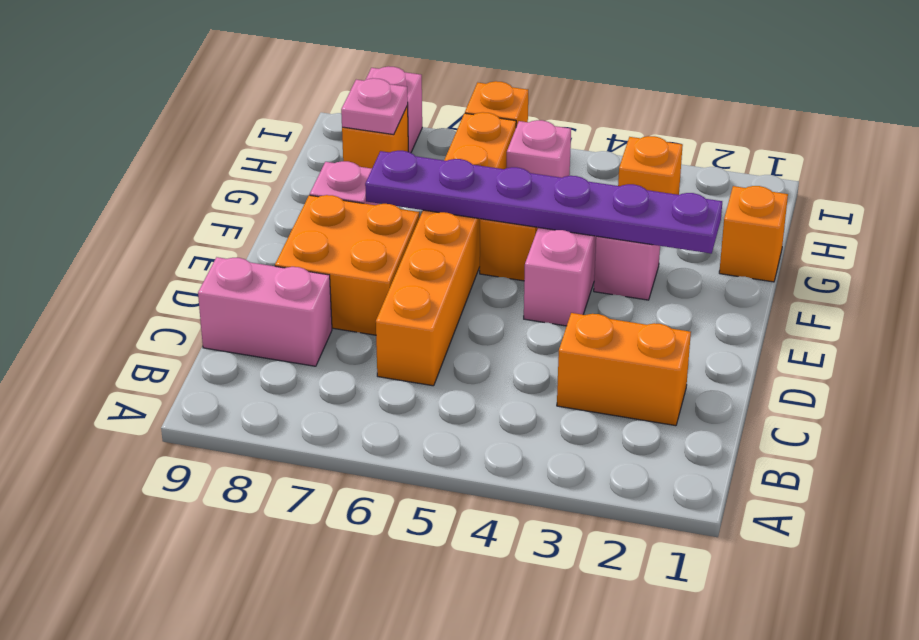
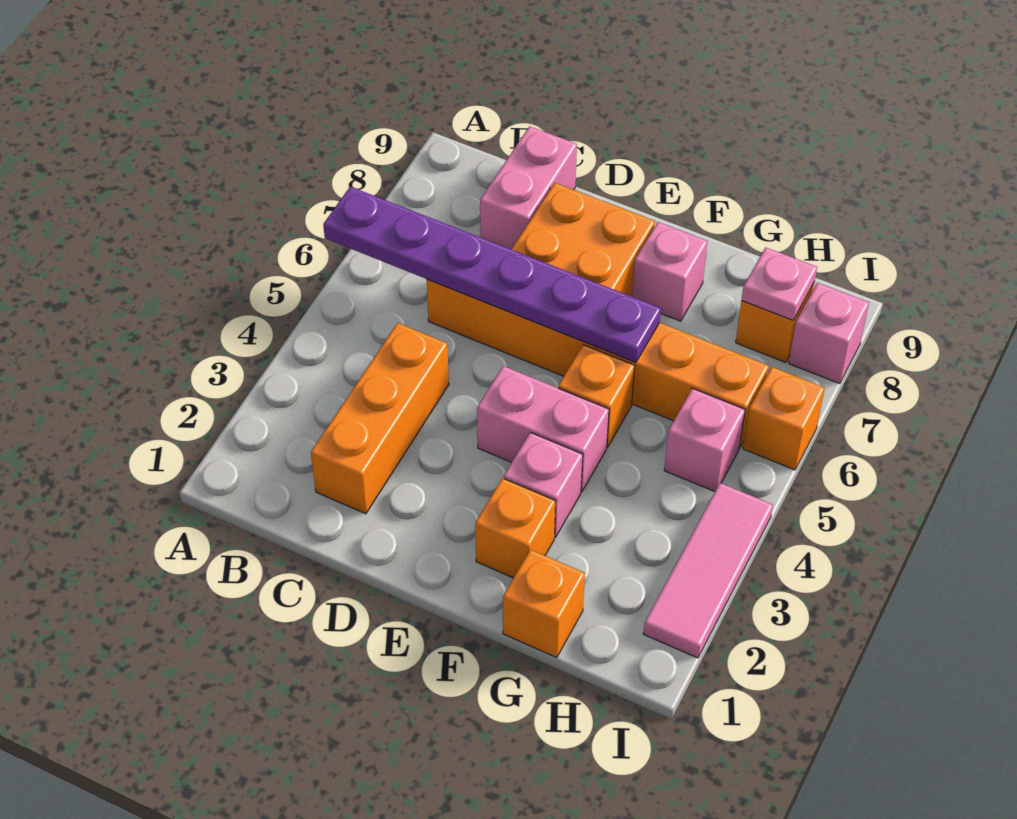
orange 1x2 brick [557,313,691,426] -> orange 1x3 brick [311,323,449,514]
purple 1x6 plate [365,151,722,254] -> purple 1x6 plate turned to [323,187,661,363]
orange 1x1 brick [618,136,683,195] -> orange 1x1 brick moved to [475,478,556,578]
none -> pink 1x3 tile [644,483,773,658]

